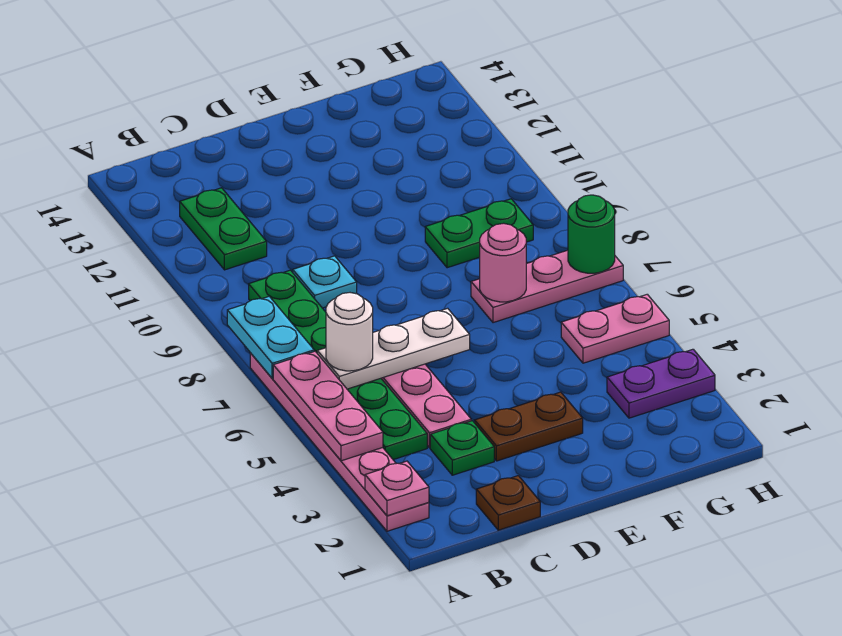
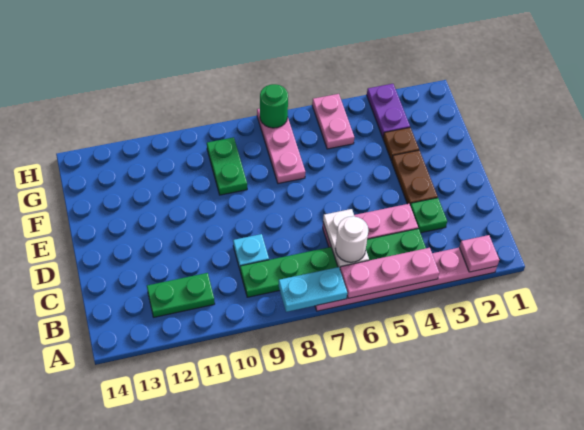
white 1x3 plate [317,308,470,389] -> white 1x2 plate [323,209,369,268]
brown 1x1 plate [476,476,540,530] -> brown 1x1 plate moved to [383,128,419,161]
pink 1x1 round brick [480,223,526,302] -> none

